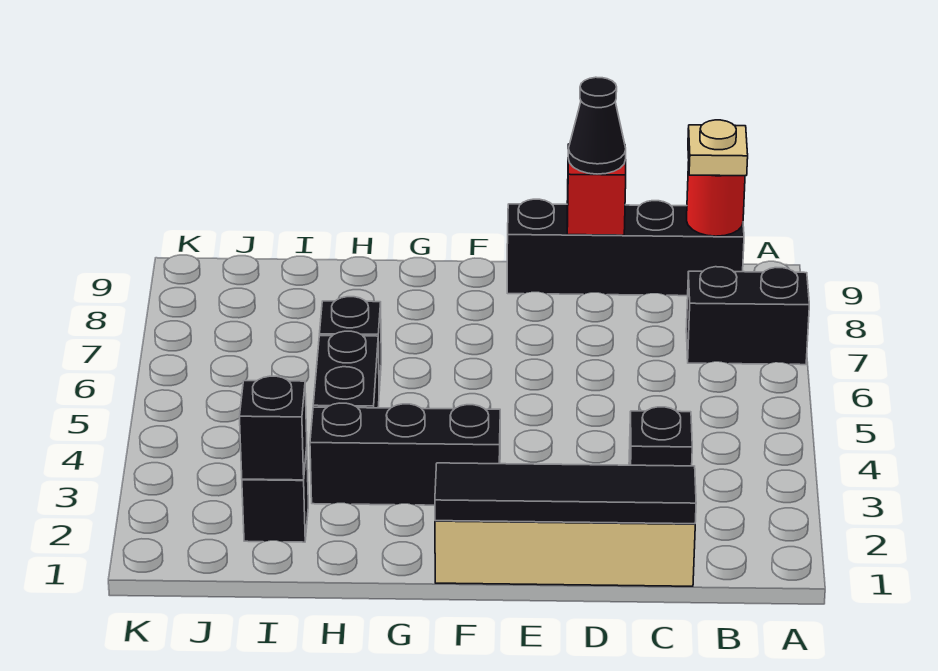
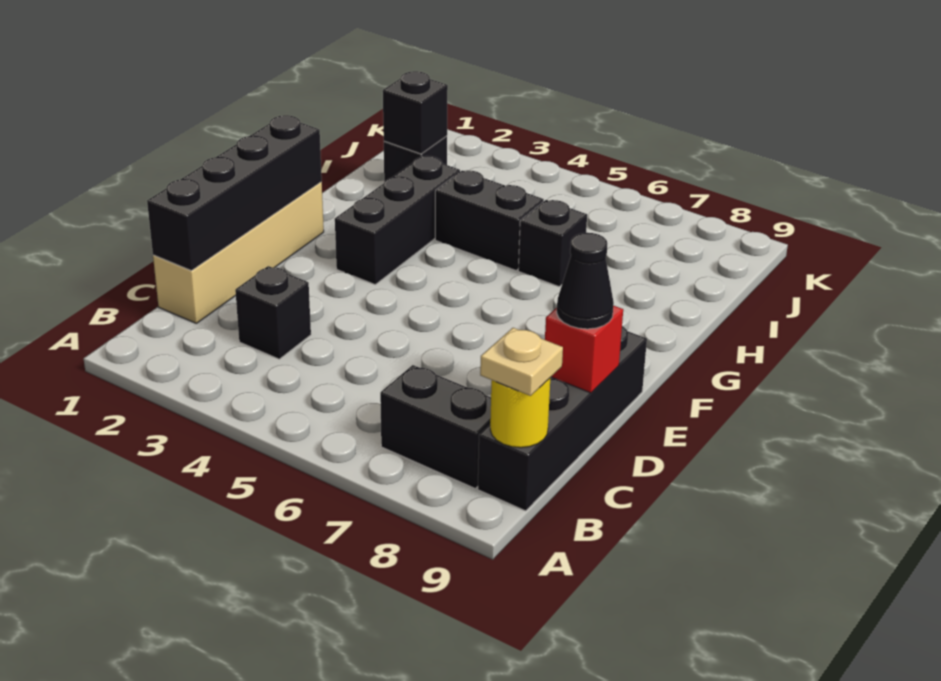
black 1x2 brick [686,267,809,365] -> black 1x2 brick turned to [380,365,491,488]
red 1x1 round brick [687,162,745,236] -> yellow 1x1 round brick [490,378,550,448]
black 1x4 tile [435,463,696,524] -> black 1x4 brick [147,115,322,271]

